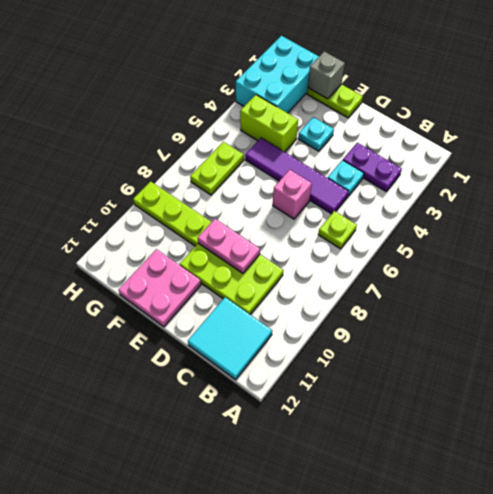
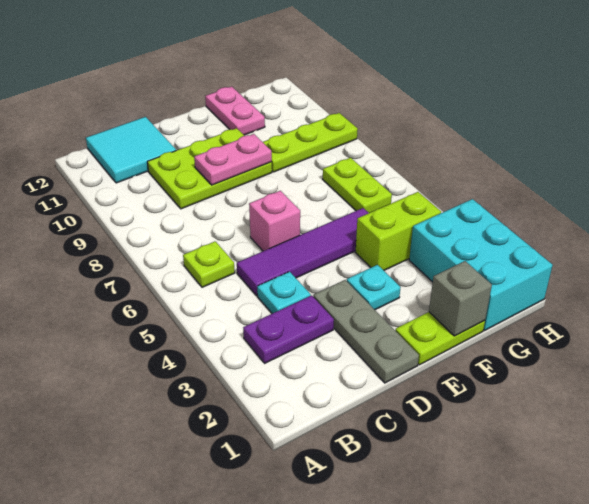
none -> grey 1x3 plate [313,280,419,383]
pink 2x2 plate [119,249,201,327] -> pink 1x2 plate [205,87,265,135]

